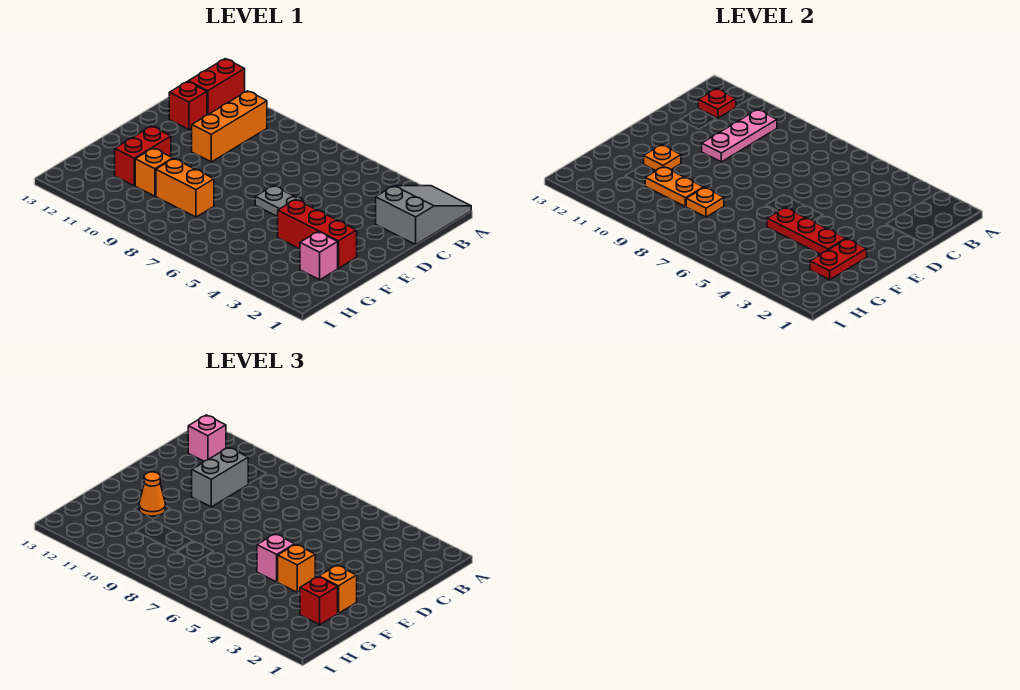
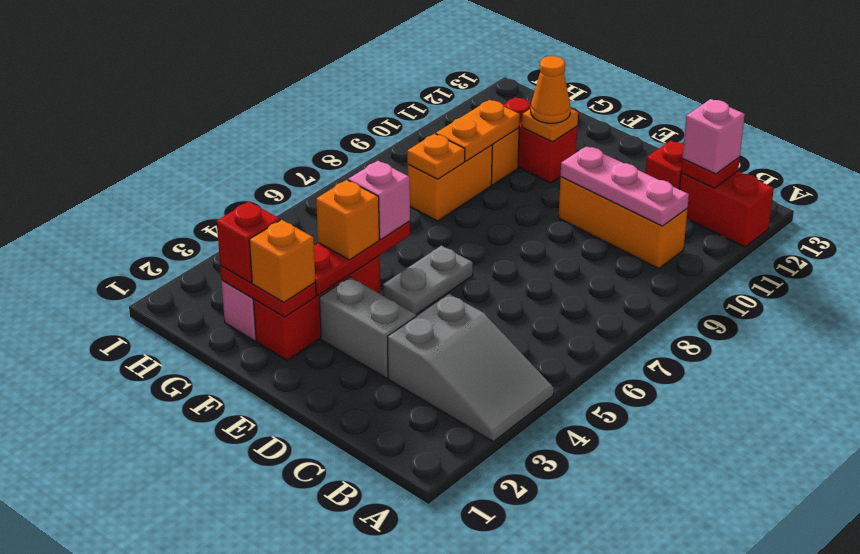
grey 2x3 slope [376,186,471,244] -> grey 2x3 slope moved to [387,294,554,442]
grey 1x2 brick [192,447,248,507] -> grey 1x2 brick moved to [319,277,416,378]

